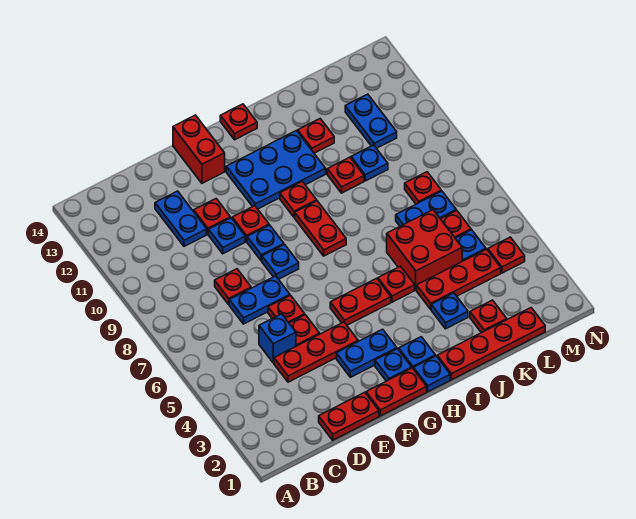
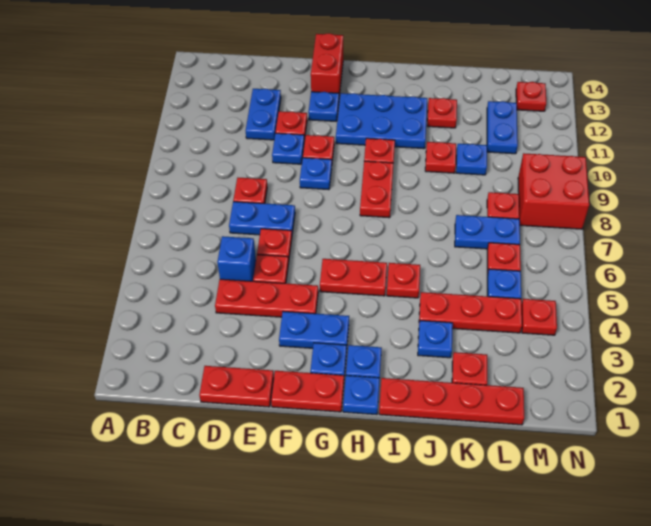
blue 1x1 plate [262,245,299,279] -> blue 1x1 plate moved to [308,92,339,121]
red 1x1 plate [220,104,257,140] -> red 1x1 plate moved to [516,82,546,111]
red 2x2 brick [387,210,462,290] -> red 2x2 brick moved to [518,153,589,229]

